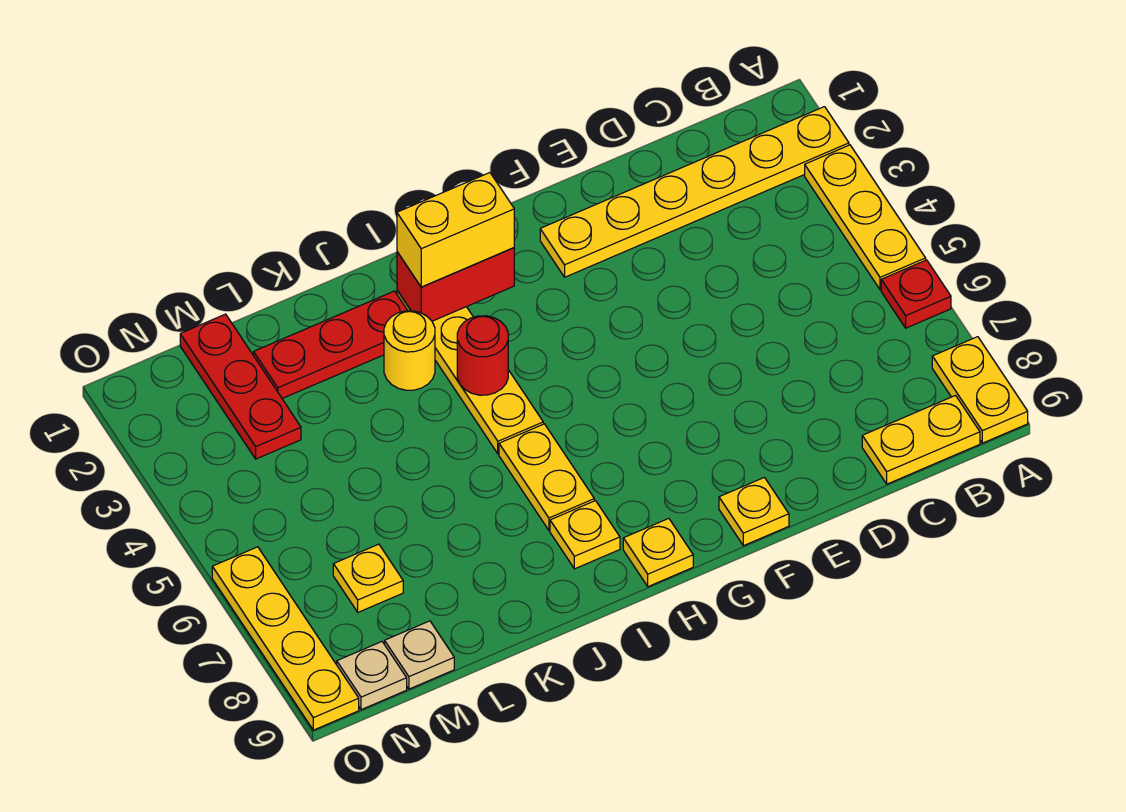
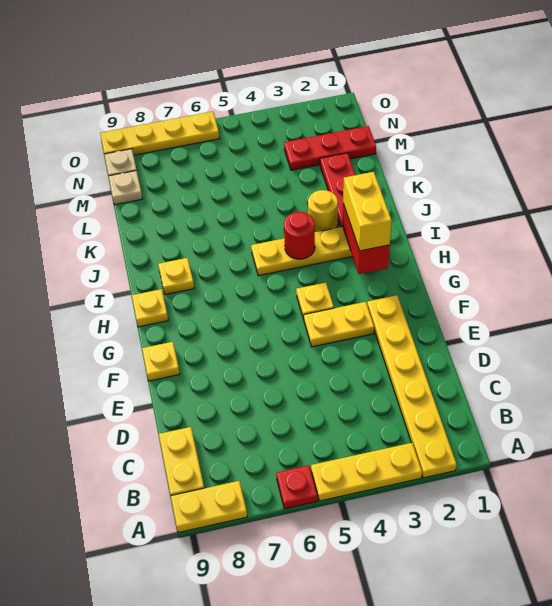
yellow 1x2 plate [499,424,594,530] -> yellow 1x2 plate moved to [304,302,374,347]
yellow 1x1 plate [333,544,403,612] -> yellow 1x1 plate moved to [296,283,334,319]

